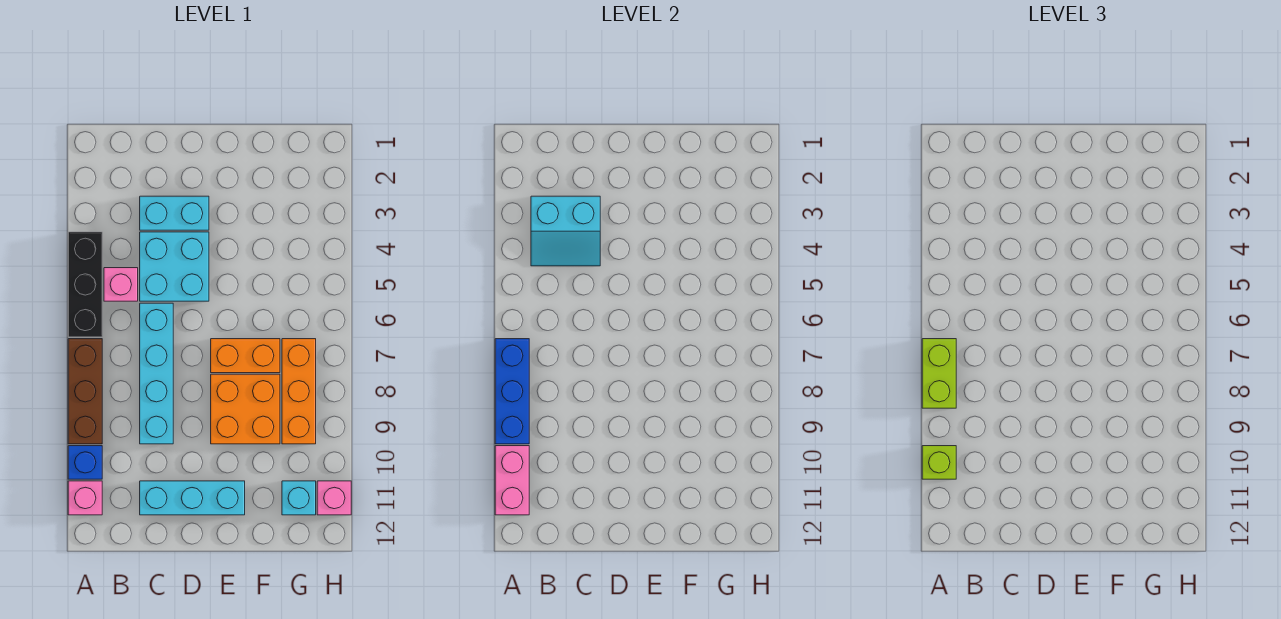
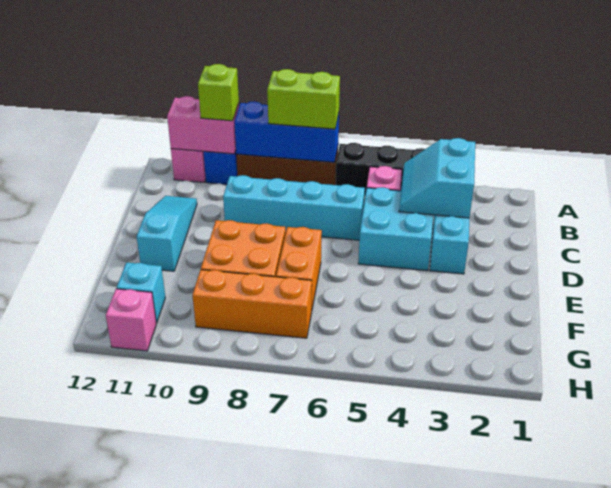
cyan 1x3 brick [140,481,245,515] -> cyan 1x3 slope [137,196,197,271]

